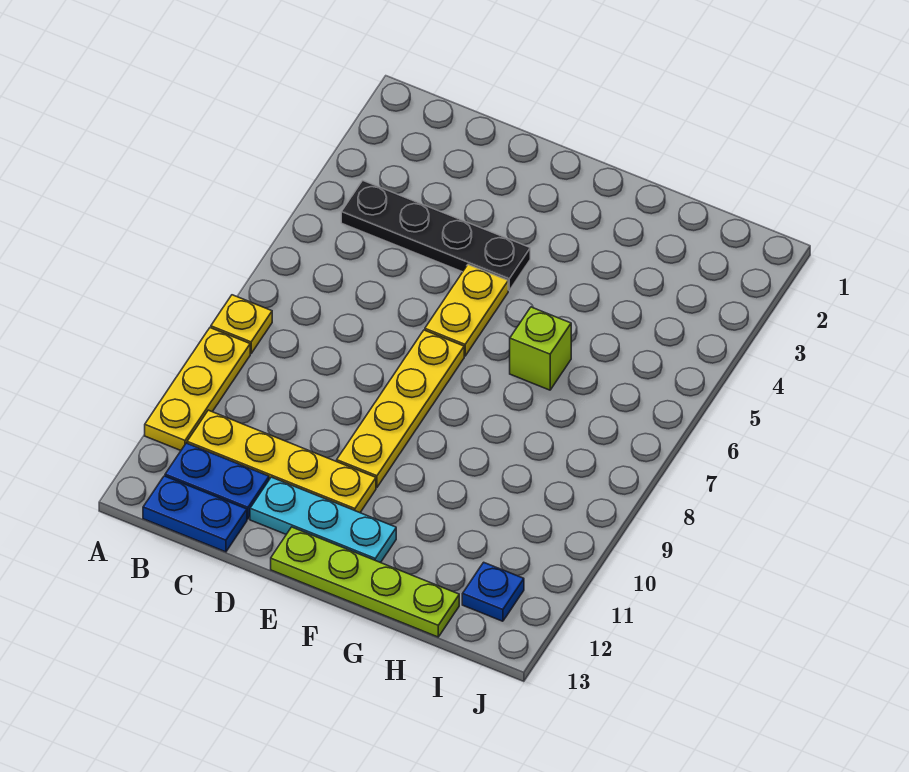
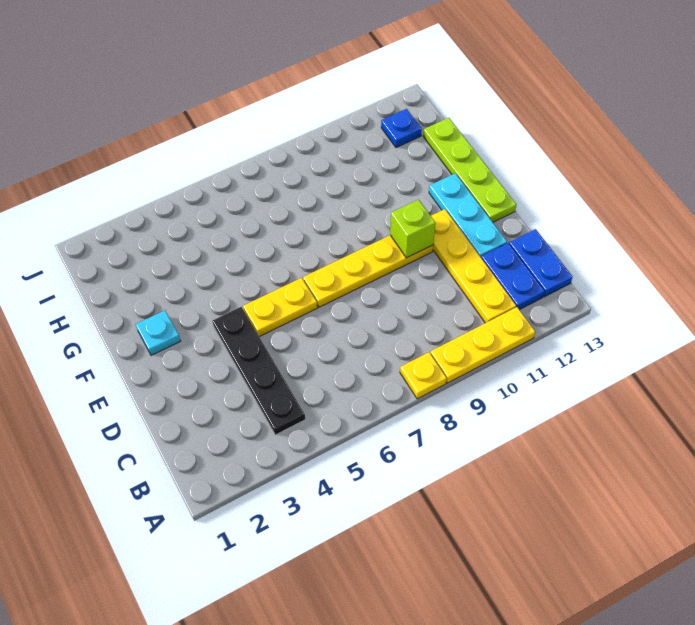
none -> cyan 1x1 plate [136,310,181,355]
lime 1x1 brick [510,307,571,390] -> lime 1x1 brick moved to [390,200,435,258]

